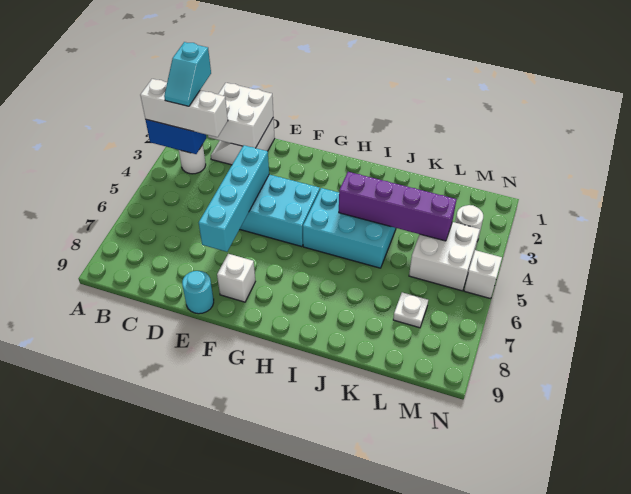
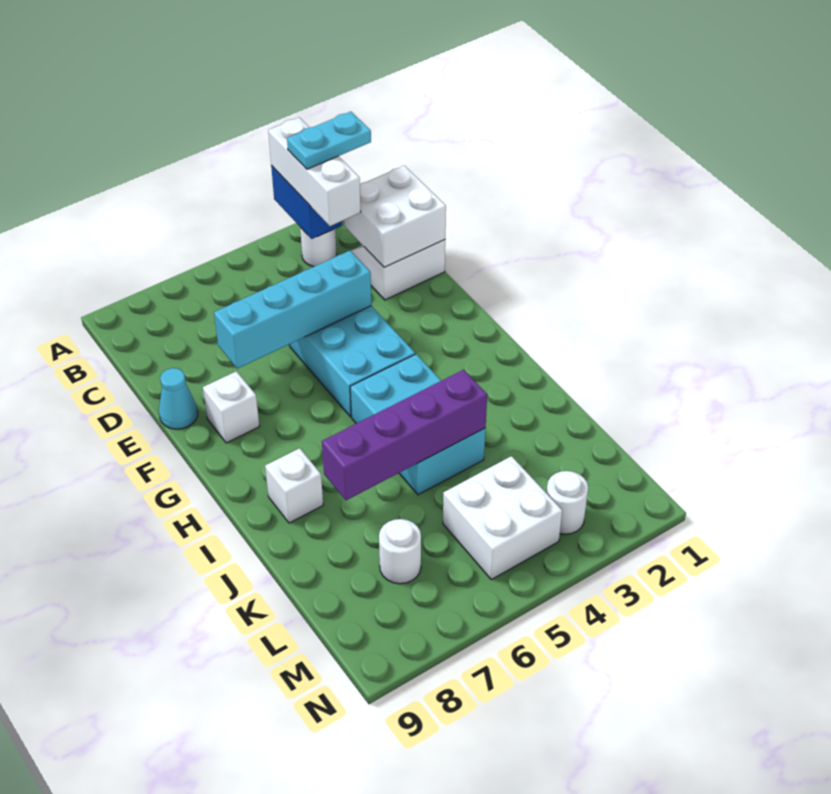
cyan 1x2 slope [164,42,211,106] -> cyan 1x2 plate [287,112,371,169]
cyan 1x1 round brick [182,271,214,314] -> cyan 1x1 cone [159,368,198,429]
purple 1x4 brick [339,172,457,241] -> purple 1x4 brick turned to [322,370,487,500]
white 1x1 plate [393,292,428,328] -> white 1x1 round brick [379,519,421,584]
white 1x1 brick [464,250,502,299] -> white 1x1 brick moved to [265,448,323,523]

